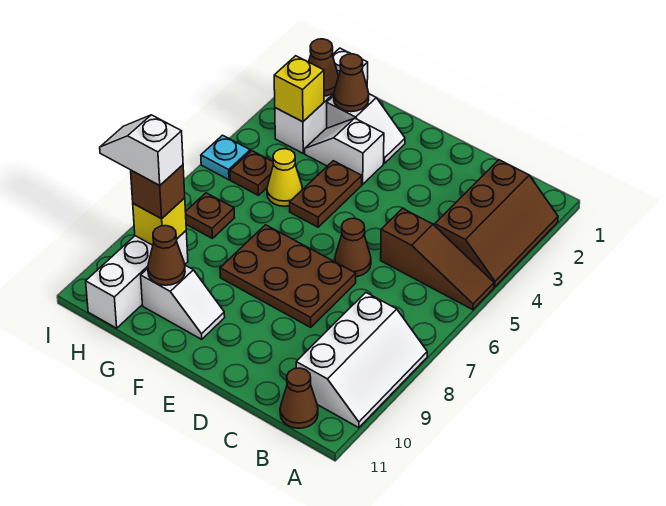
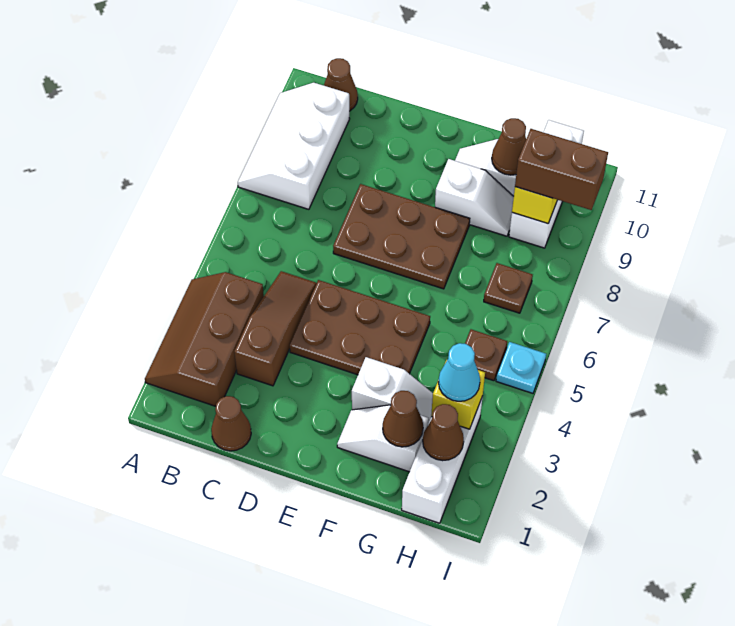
brown 1x3 slope [381,208,494,310] -> brown 1x3 slope turned to [234,271,317,386]
brown 1x1 cone [335,218,371,277] -> brown 1x1 cone moved to [211,396,251,451]
brown 1x2 plate [290,161,362,227] -> brown 2x3 plate [290,280,430,375]
yellow 1x1 cone [267,149,302,206] -> none
none -> cyan 1x1 cone [439,343,480,401]
brown 1x1 brick [131,165,185,219] -> brown 1x2 brick [515,129,608,210]
white 1x2 slope [100,115,183,185] -> white 1x2 slope moved to [435,159,514,236]

